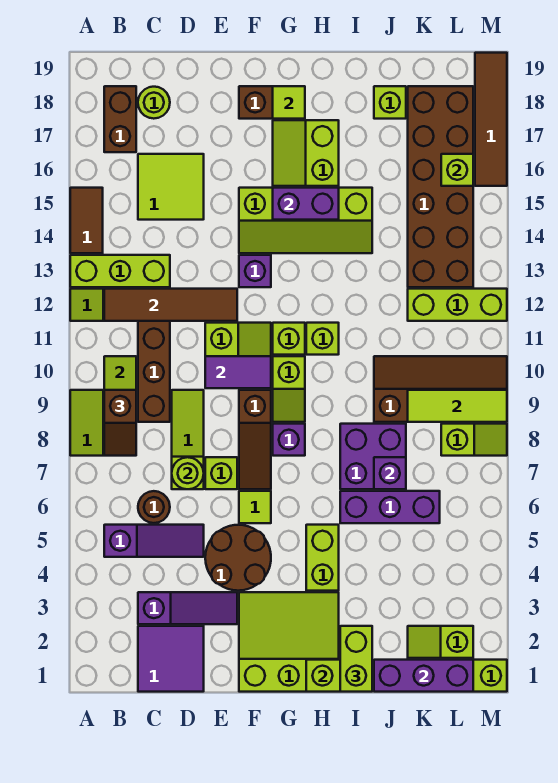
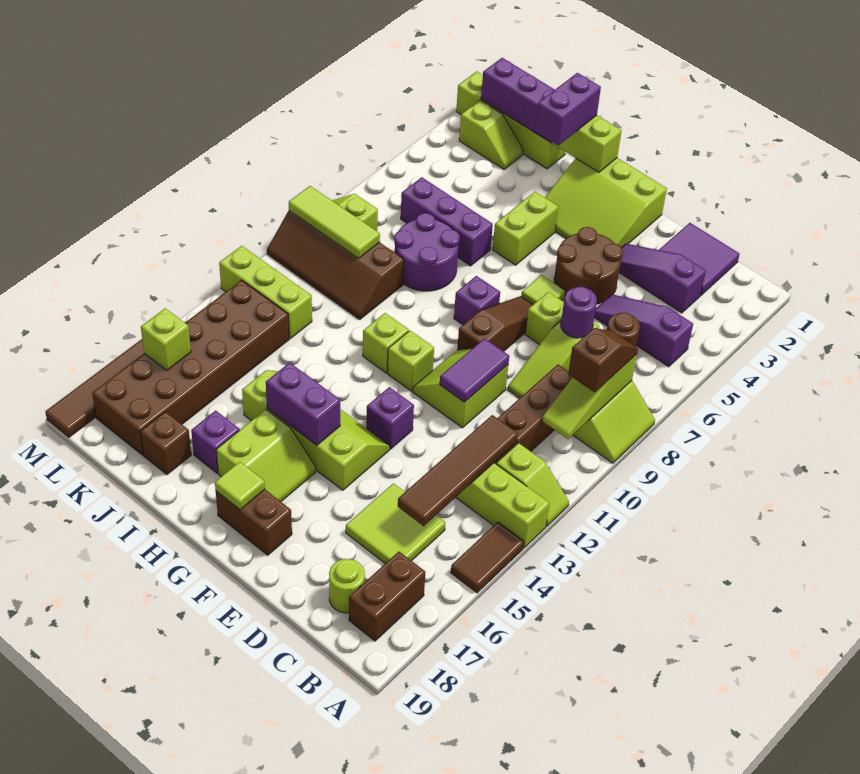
brown 1x4 tile [104,289,237,321] -> brown 1x4 tile turned to [398,415,518,526]
lime 1x1 round brick [172,457,204,489] -> purple 1x1 round brick [561,287,597,338]
purple 1x2 tile [205,356,271,388] -> purple 1x2 tile turned to [440,339,509,402]
lime 1x2 slope [273,356,305,422] -> none
lime 1x2 brick [340,626,372,692] -> purple 1x2 brick [535,73,601,145]
purple 2x2 brick [340,424,406,489] -> purple 2x2 round brick [394,213,460,291]
purple 1x1 brick [374,457,406,489] -> purple 1x1 brick moved to [191,410,240,473]
lime 1x1 brick [374,86,406,119] -> brown 1x1 brick [140,412,191,475]

